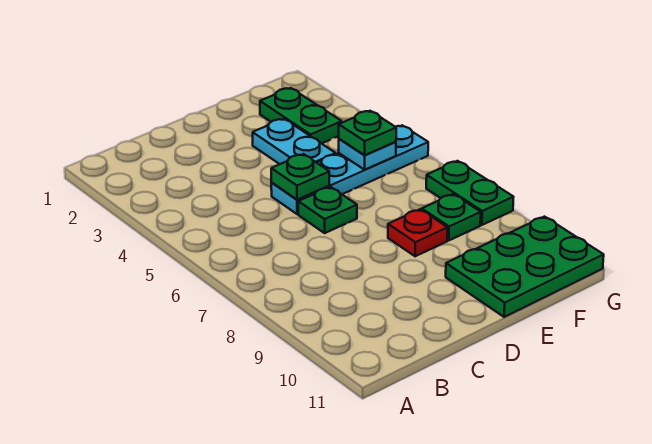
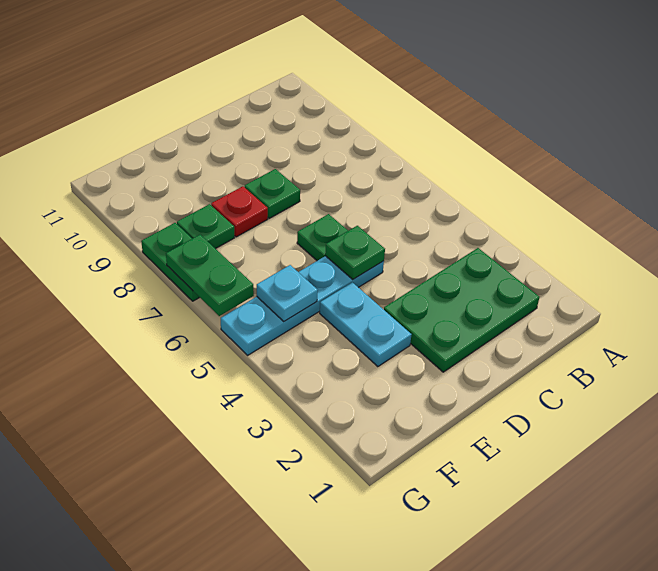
green 2x3 plate [446,217,604,317] -> green 2x3 plate moved to [384,248,539,372]
green 1x2 plate [260,88,342,144] -> green 1x2 plate moved to [166,235,254,316]
green 1x1 plate [339,111,396,155] -> green 1x1 plate moved to [245,169,300,218]

